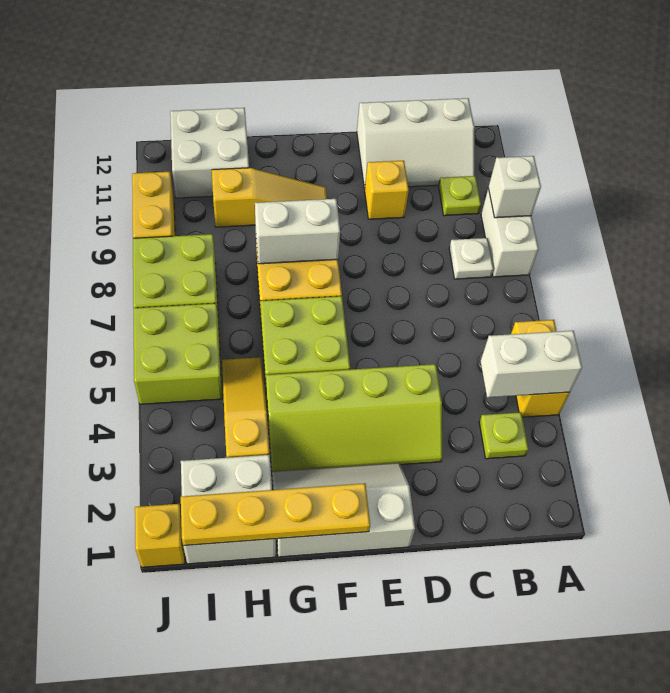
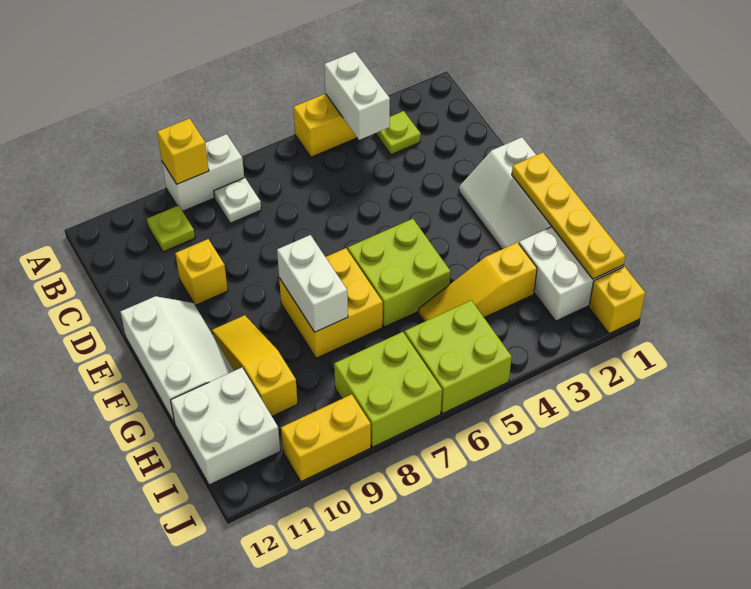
white 1x1 brick [488,156,541,218] -> yellow 1x1 brick [157,118,209,184]
white 2x3 slope [357,98,474,189] -> white 2x3 slope moved to [120,296,234,423]
lime 2x4 slope [266,364,442,472] -> none

